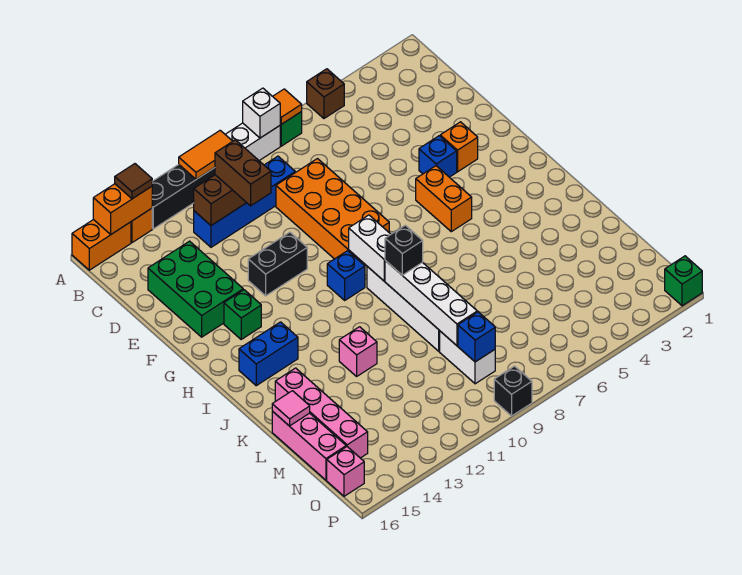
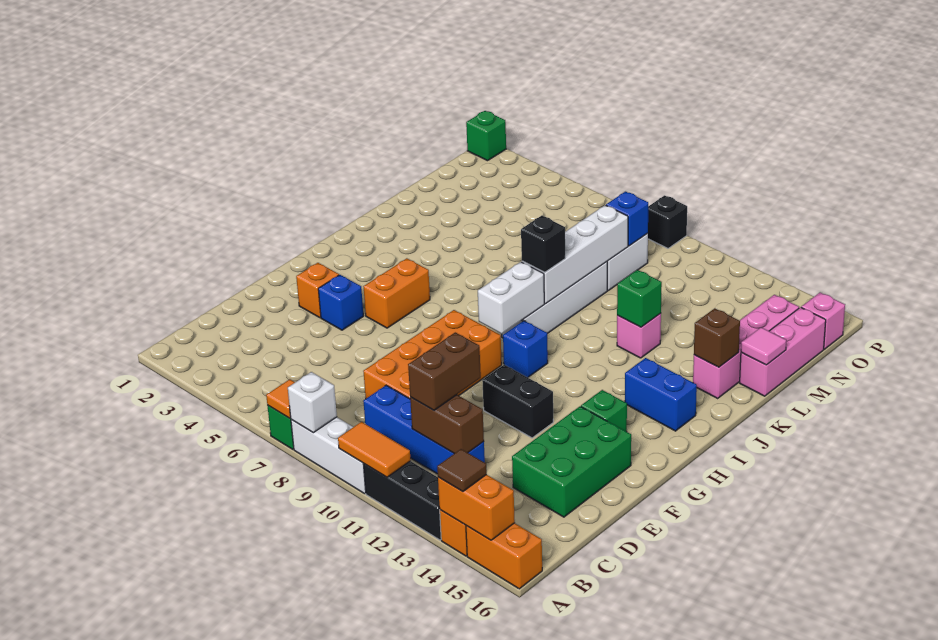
brown 1x1 brick [307,69,344,118] -> brown 1x1 brick moved to [694,308,740,367]
none -> green 1x1 brick [617,270,662,327]

